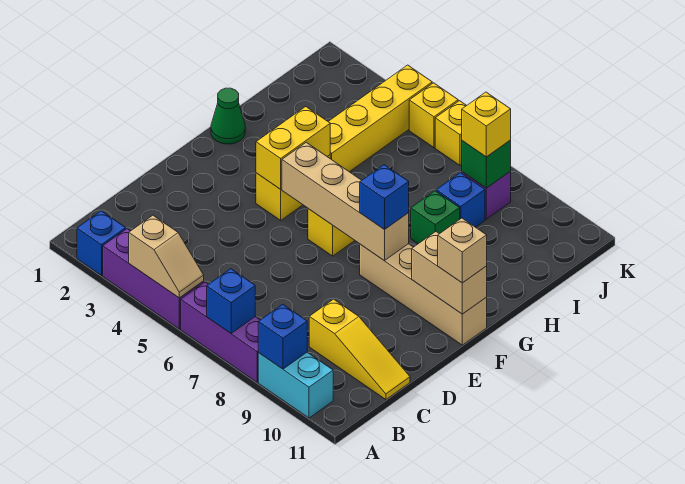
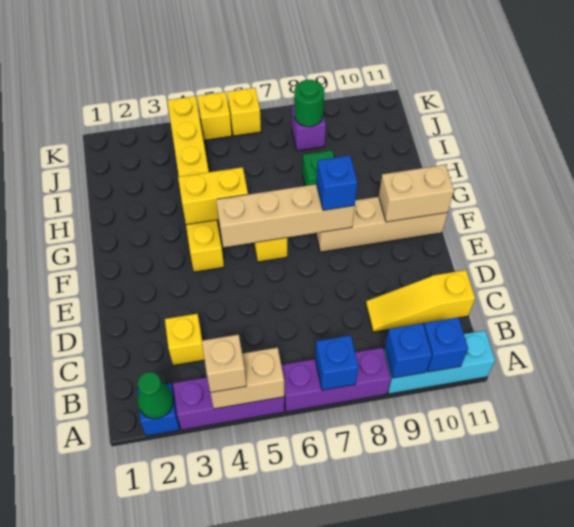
tan 1x2 slope [129,215,204,298] -> tan 1x2 brick [211,348,284,409]
cyan 1x2 brick [258,352,333,418] -> cyan 1x3 brick [384,330,495,394]
yellow 1x3 slope [309,299,410,399] -> yellow 1x3 slope turned to [366,270,475,332]
yellow 1x2 brick [256,107,330,189] -> yellow 1x2 brick turned to [178,167,248,225]
tan 1x1 brick [438,218,487,283] -> tan 1x1 brick moved to [202,335,246,393]
green 1x1 cone [211,88,245,144] -> green 1x1 cone moved to [137,372,173,419]
blue 1x1 brick [436,173,485,227] -> blue 1x1 brick moved to [424,317,468,372]
green 1x1 brick [462,140,511,188] -> green 1x1 round brick [294,80,324,127]
yellow 1x1 brick [462,92,511,157] -> yellow 1x1 brick moved to [165,314,205,365]

